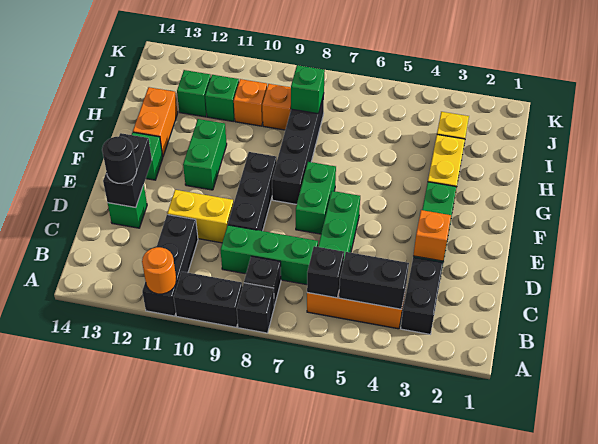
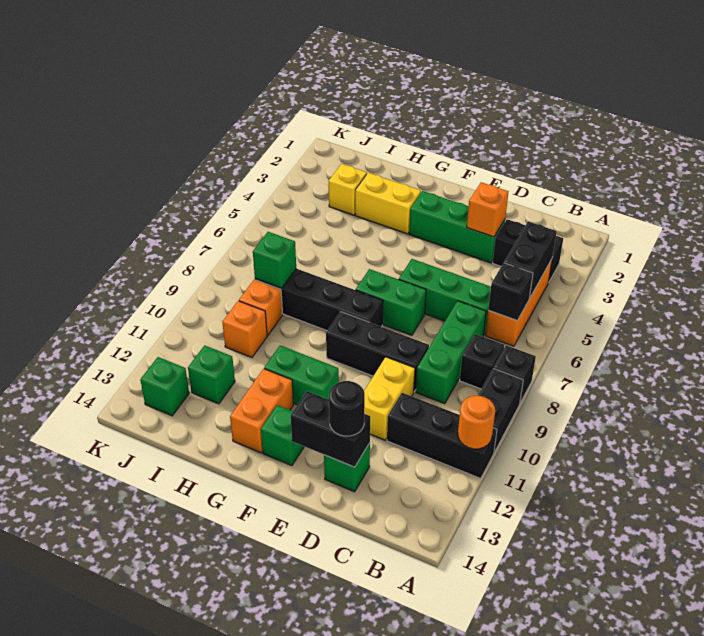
orange 1x2 brick [133,87,178,156] -> orange 1x2 brick turned to [230,369,293,453]
green 1x1 brick [205,75,239,121] -> green 1x1 brick moved to [140,357,189,416]

